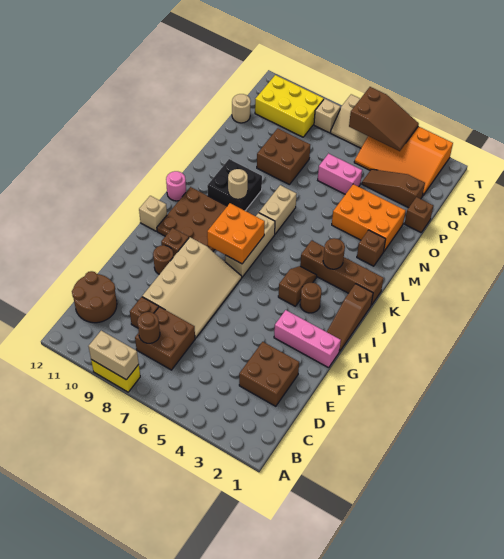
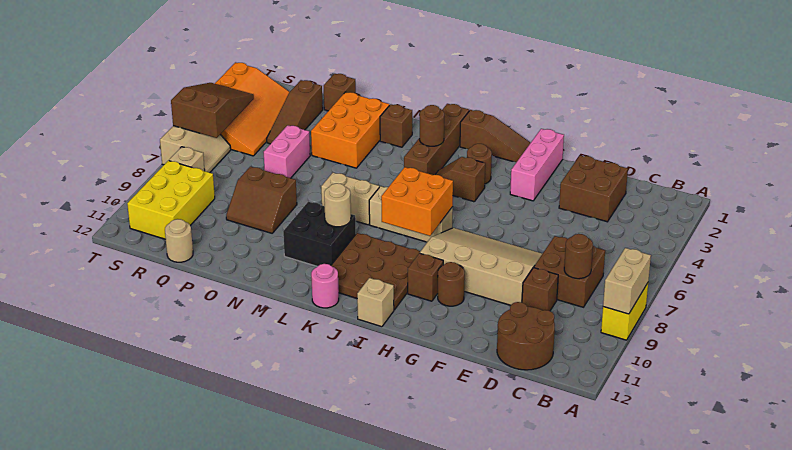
brown 2x2 brick [257,128,310,185] -> brown 2x2 slope [226,167,297,233]

